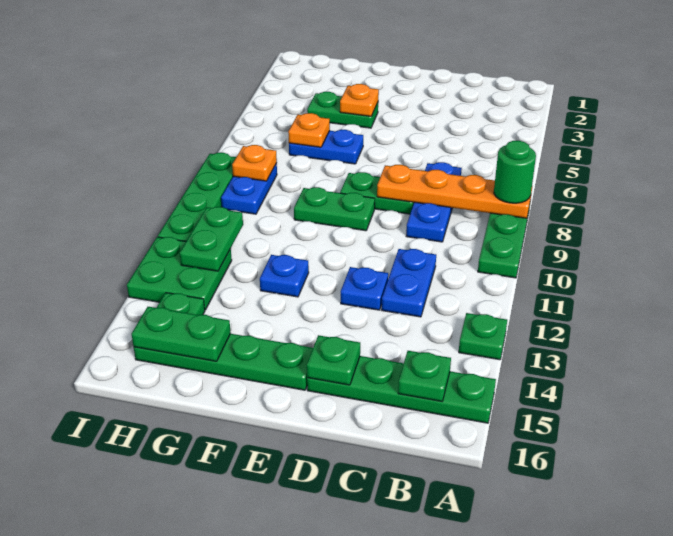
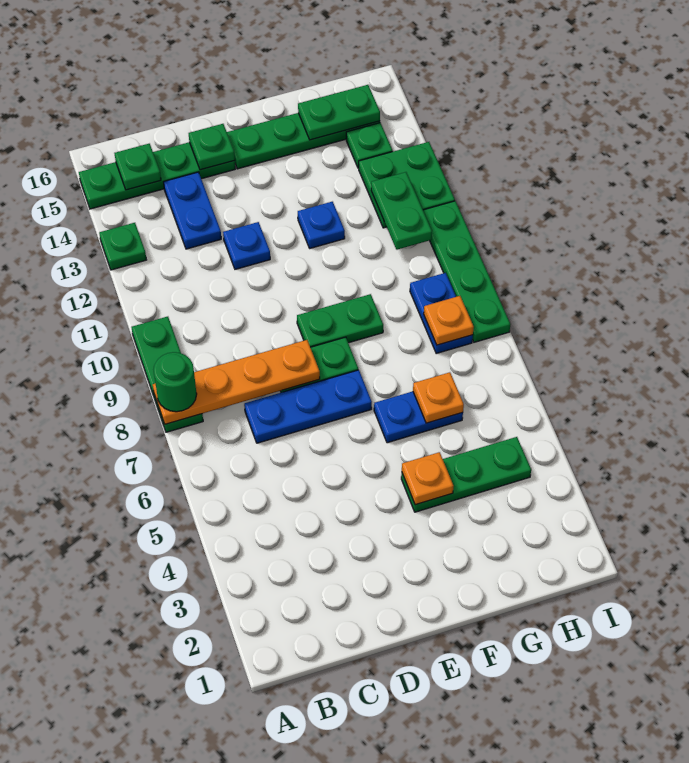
blue 1x3 plate [406,162,462,242] -> blue 1x3 plate turned to [244,370,372,443]
blue 1x2 plate [382,249,436,317] -> blue 1x2 plate moved to [164,172,221,249]
green 1x2 plate [307,92,378,128] -> green 1x3 plate [401,437,531,512]

